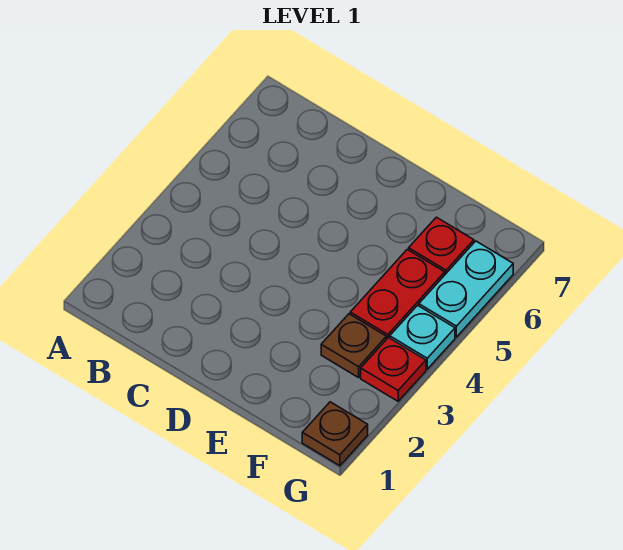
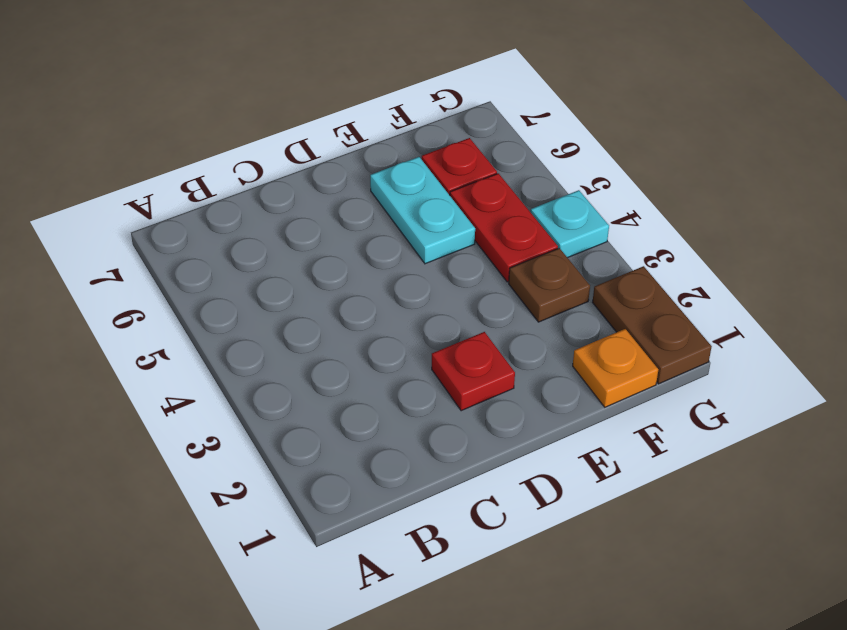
none -> orange 1x1 plate [573,329,658,407]
brown 1x1 plate [302,402,368,466] -> brown 1x2 plate [592,266,712,384]
red 1x1 plate [361,338,426,401] -> red 1x1 plate moved to [432,332,515,411]
cyan 1x2 plate [419,241,513,337] -> cyan 1x2 plate moved to [370,157,475,264]

